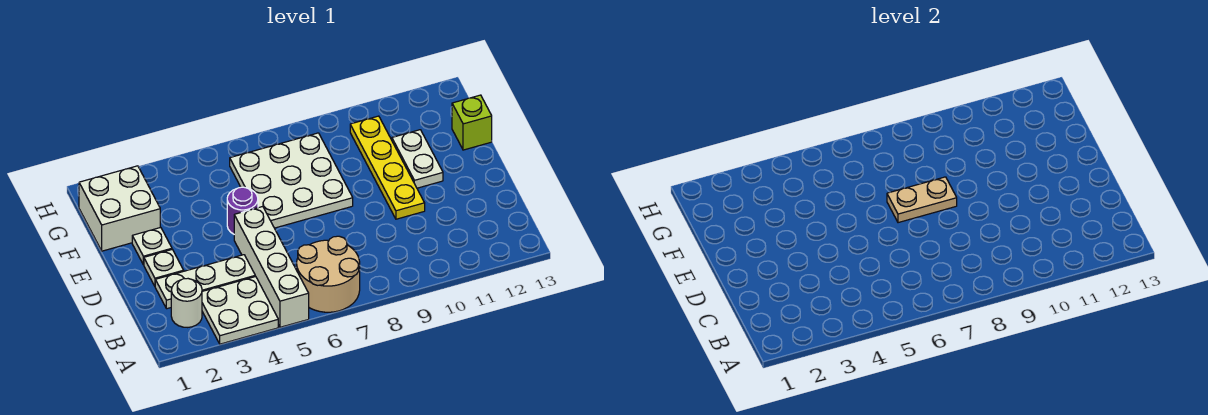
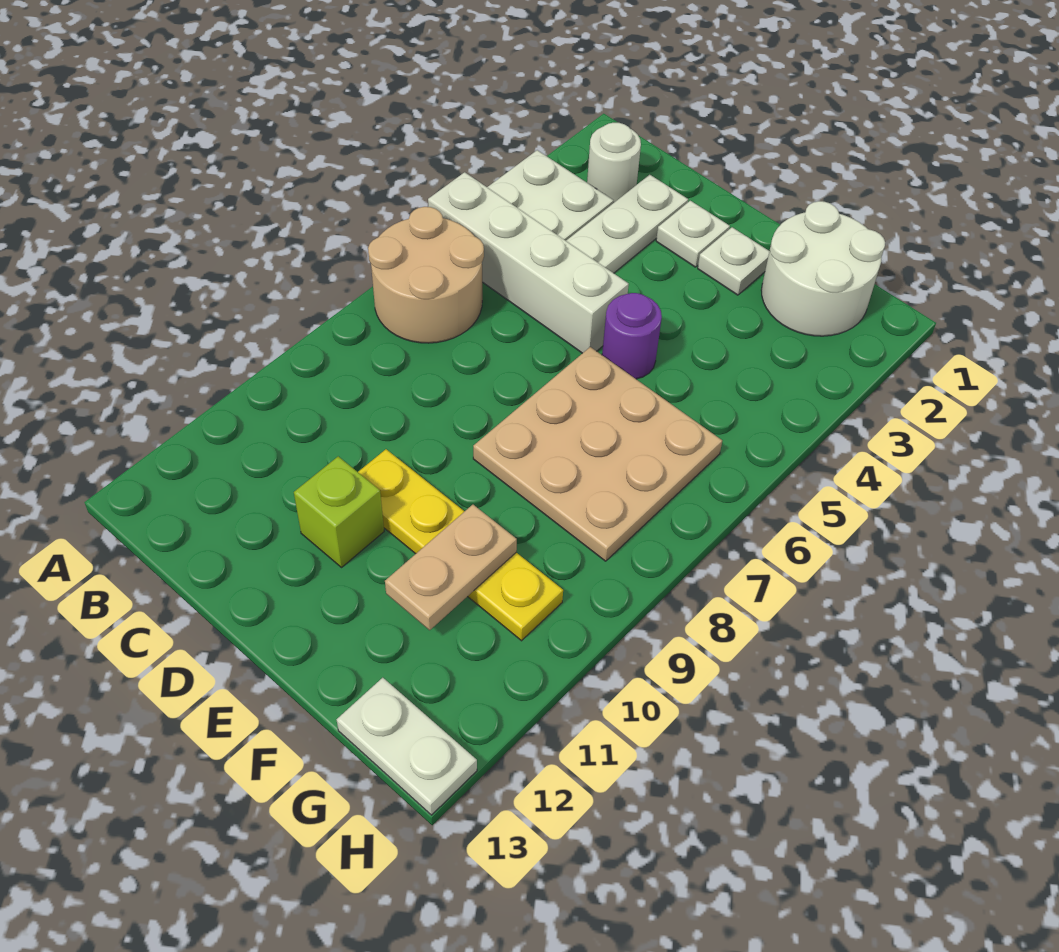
white 3x3 plate [230,133,353,228] -> tan 3x3 plate [473,347,722,561]
tan 1x2 plate [887,177,957,223] -> tan 1x2 plate moved to [385,505,517,630]
white 1x2 plate [392,130,443,188] -> white 1x2 plate moved to [337,678,477,815]
white 2x2 brick [79,166,160,251] -> white 2x2 round brick [761,201,885,336]
lime 1x1 brick [452,95,492,150] -> lime 1x1 brick moved to [294,456,384,567]

